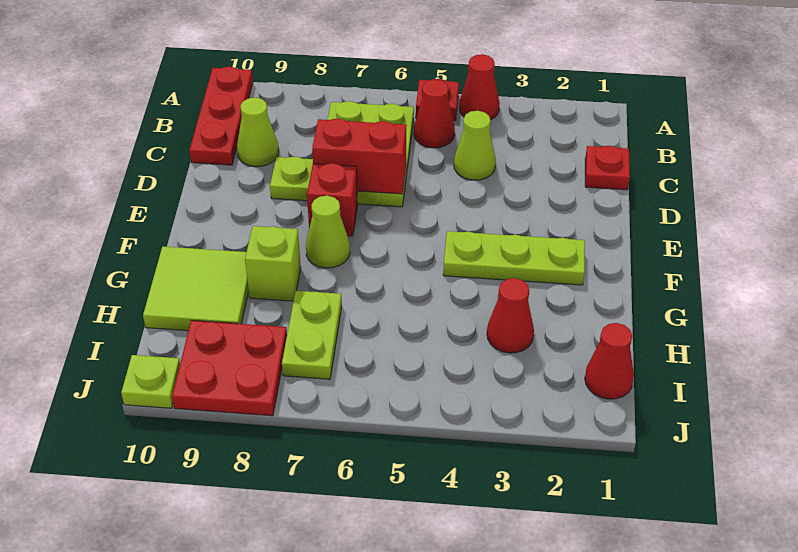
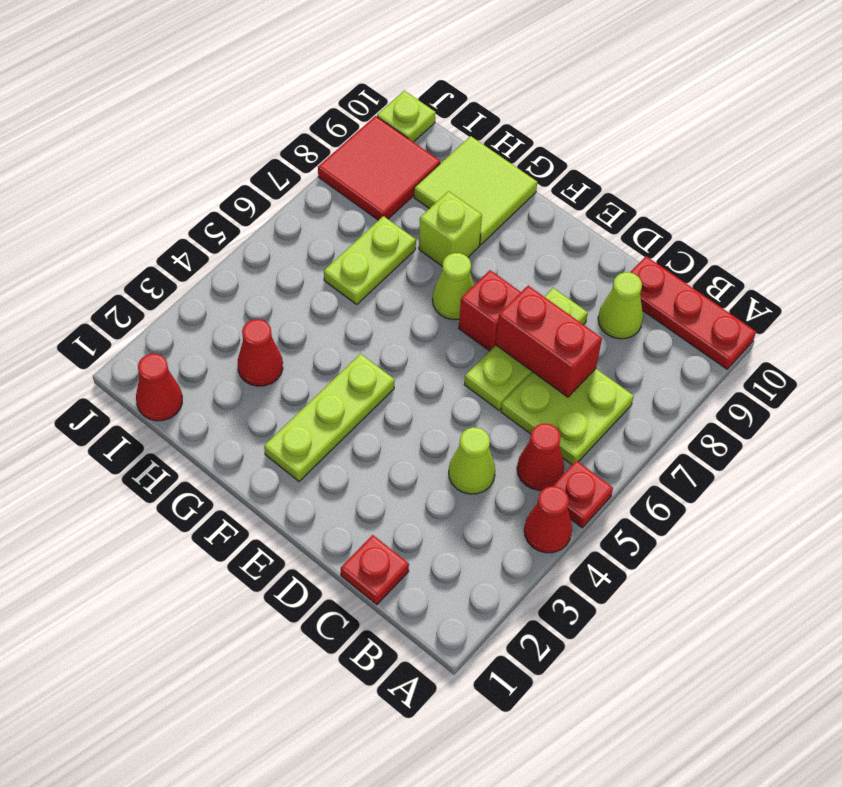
red 1x2 brick [312,119,407,194] -> red 1x2 brick turned to [496,286,602,397]
lime 1x2 plate [282,291,342,379] -> lime 1x2 plate turned to [324,216,416,304]
red 2x2 plate [172,320,287,416] -> red 2x2 tile [318,116,440,220]

